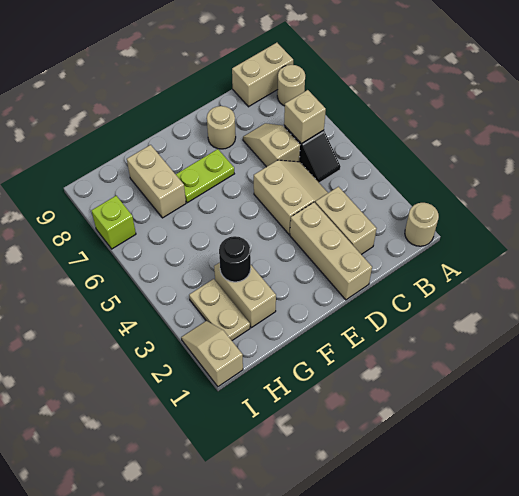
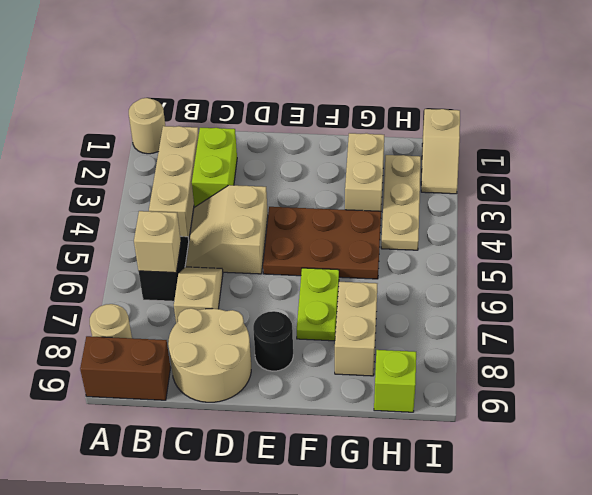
tan 1x2 brick [232,43,293,107] -> brown 1x2 brick [80,336,170,400]
tan 1x2 brick [315,187,377,254] -> lime 1x2 brick [192,128,237,207]
tan 1x2 slope [243,123,300,167] -> tan 1x2 slope turned to [174,267,223,323]
tan 1x3 brick [290,202,372,300] -> tan 1x3 brick moved to [149,126,199,240]
tan 1x1 round brick [207,106,236,149] -> tan 2x2 round brick [168,308,251,402]
none -> brown 2x3 plate [263,207,381,279]
lime 1x2 plate [176,149,234,203] -> lime 1x2 plate turned to [297,268,339,341]
black 1x1 round brick [219,236,251,282] -> black 1x1 round brick moved to [253,311,293,371]
tan 1x2 plate [189,279,250,340] -> tan 1x3 plate [381,155,421,250]
lime 1x1 brick [91,196,136,249] -> lime 1x1 brick moved to [374,350,416,412]

